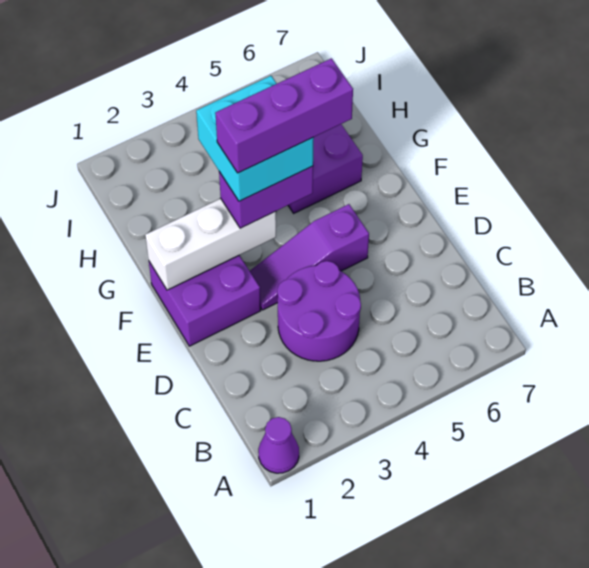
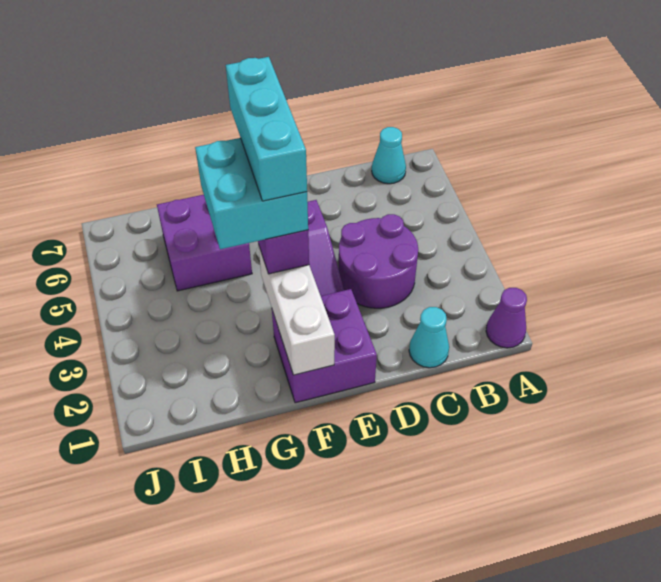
none -> cyan 1x1 cone [372,127,406,184]
none -> cyan 1x1 cone [409,307,449,368]
purple 1x3 brick [215,58,353,173] -> cyan 1x3 brick [226,57,307,201]

